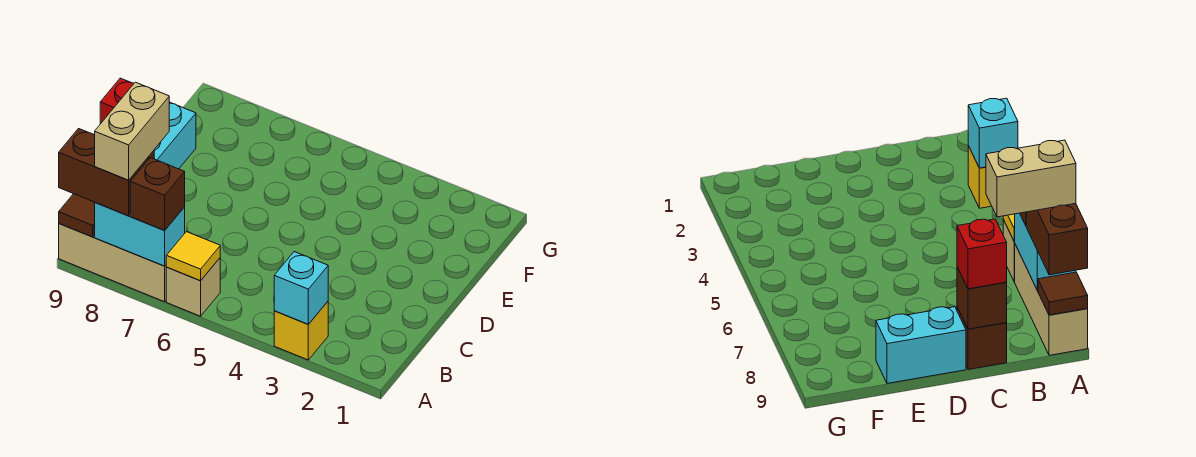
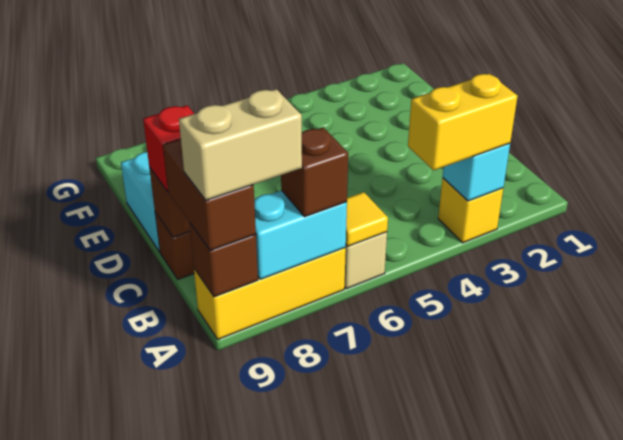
none -> yellow 1x2 brick [408,74,518,170]
tan 1x3 brick [59,224,166,302] -> yellow 1x3 brick [194,248,346,339]
brown 1x2 brick [59,129,149,216] -> brown 1x2 brick turned to [163,139,256,251]
tan 1x2 brick [95,82,169,180] -> tan 1x2 brick turned to [179,89,302,200]
brown 1x1 tile [59,194,95,237] -> brown 1x1 brick [189,223,258,297]

